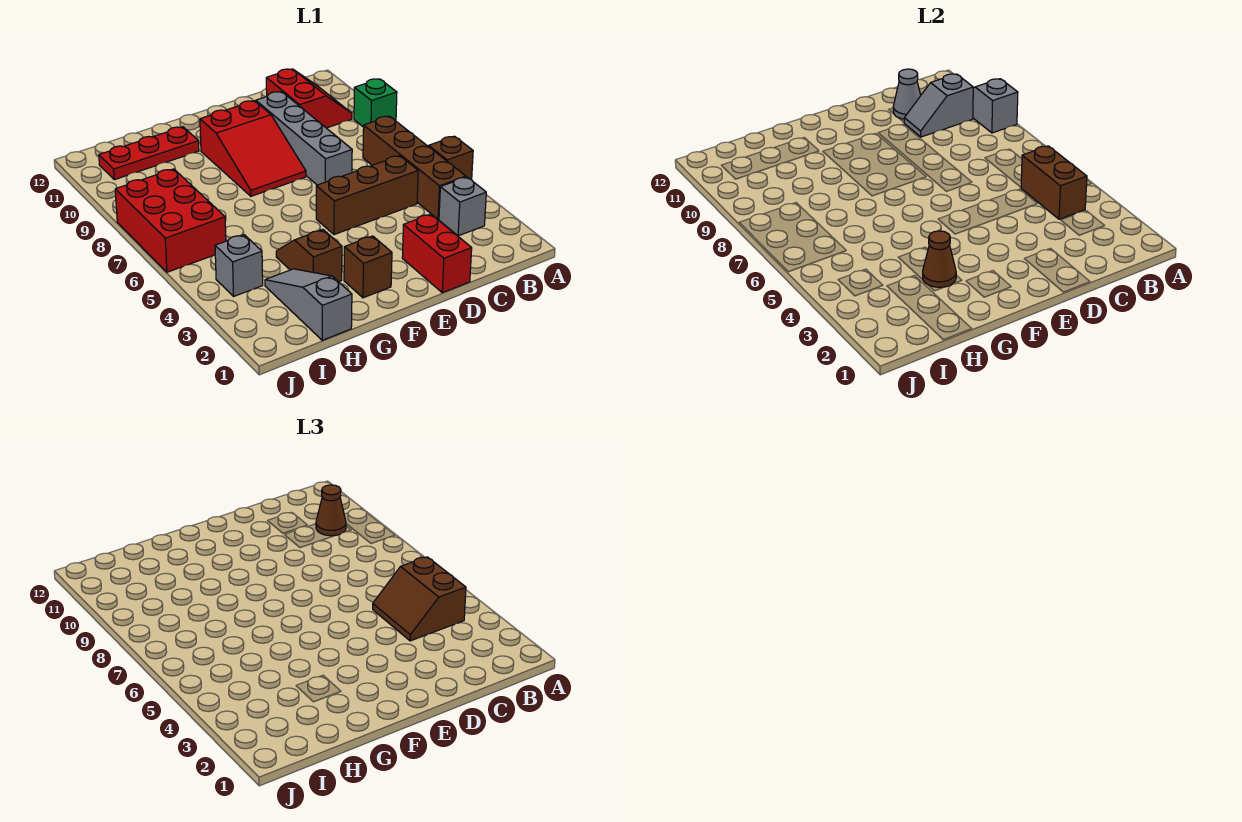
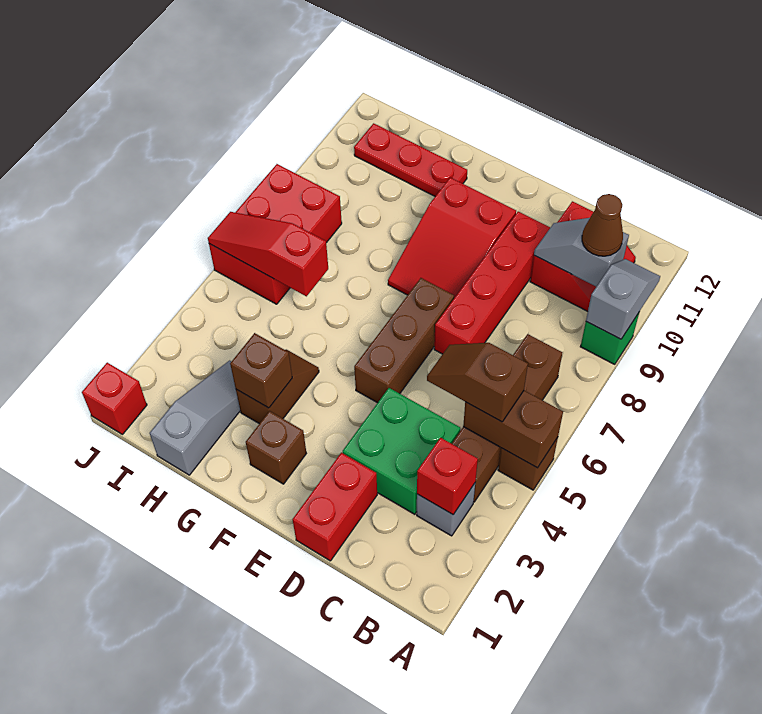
none -> red 1x1 brick [417,438,478,514]
brown 1x2 brick [1021,146,1087,219] -> brown 1x2 brick turned to [463,391,563,468]
brown 2x2 slope [373,557,466,641] -> brown 1x2 slope [427,343,528,422]
none -> green 2x2 brick [343,388,460,514]
brown 1x3 brick [316,156,418,235] -> brown 1x3 brick turned to [354,278,454,403]
grey 1x1 cone [893,69,921,119] -> none
grey 1x4 brick [256,92,352,185] -> red 1x4 brick [434,212,550,354]
brown 1x1 cone [923,231,956,287] -> brown 1x1 brick [230,333,292,408]
none -> red 1x3 slope [208,212,328,296]
grey 1x1 brick [215,235,263,296] -> none
none -> red 1x1 brick [82,363,147,434]

